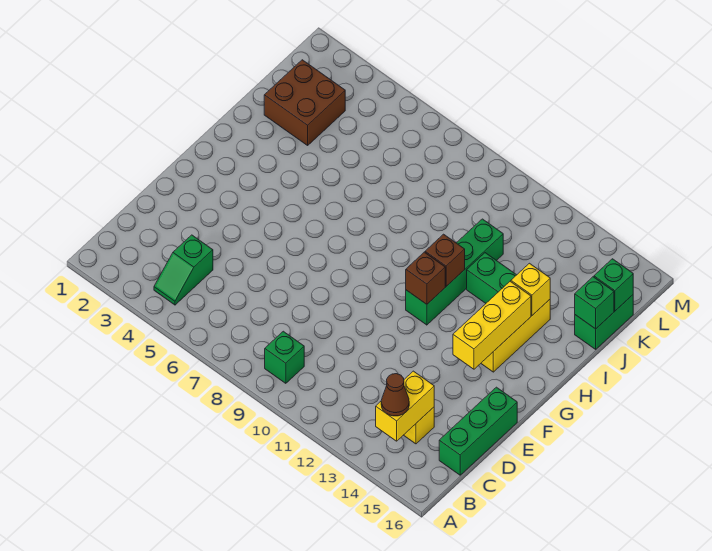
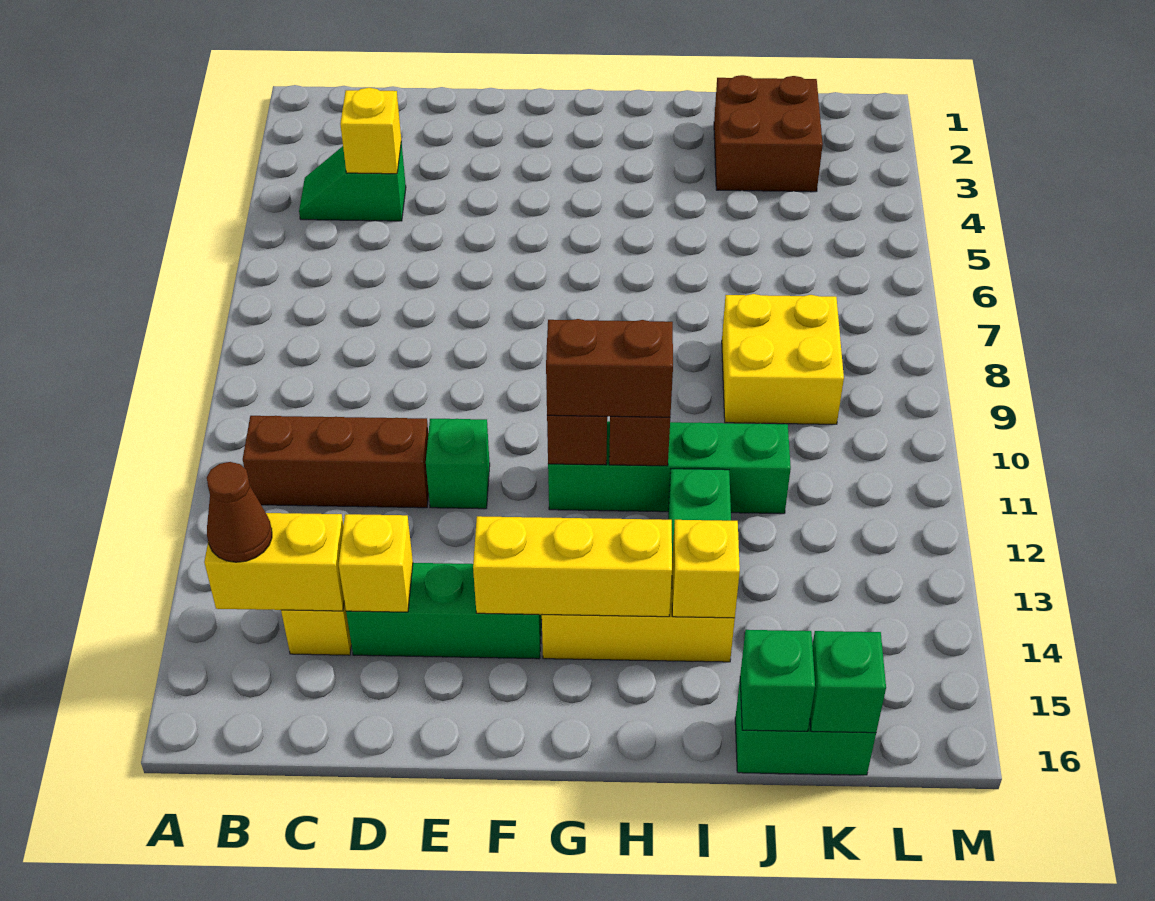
green 1x1 brick [265,331,304,383] -> green 1x1 brick moved to [426,419,490,509]
none -> brown 1x3 brick [243,416,429,508]
none -> yellow 1x1 brick [340,88,401,174]
green 1x3 brick [439,387,517,475] -> green 1x3 brick moved to [346,563,542,659]
none -> yellow 1x1 brick [339,514,413,612]
none -> brown 1x2 brick [546,319,673,417]
none -> yellow 2x2 brick [722,294,844,424]

